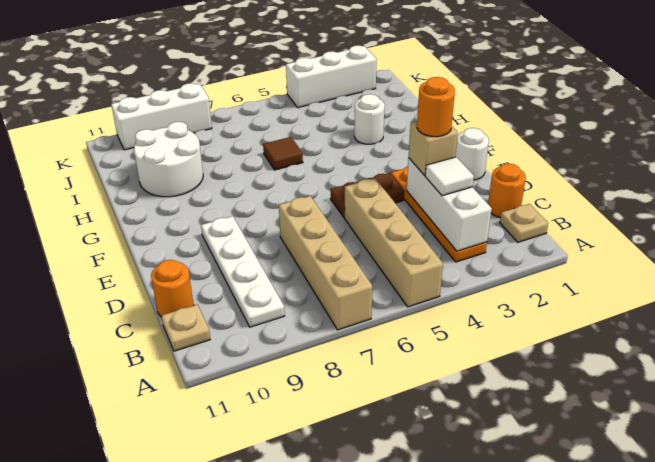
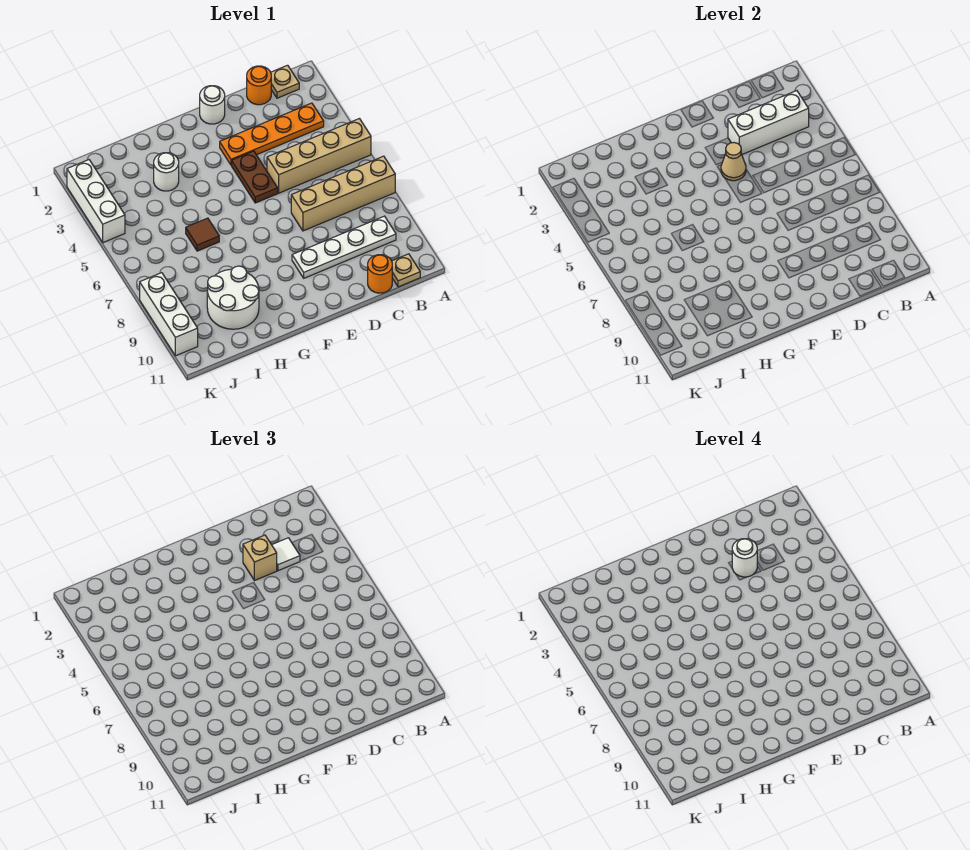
orange 1x1 round brick [417,77,455,137] -> white 1x1 round brick [732,539,757,577]
none -> tan 1x1 cone [721,143,746,181]

